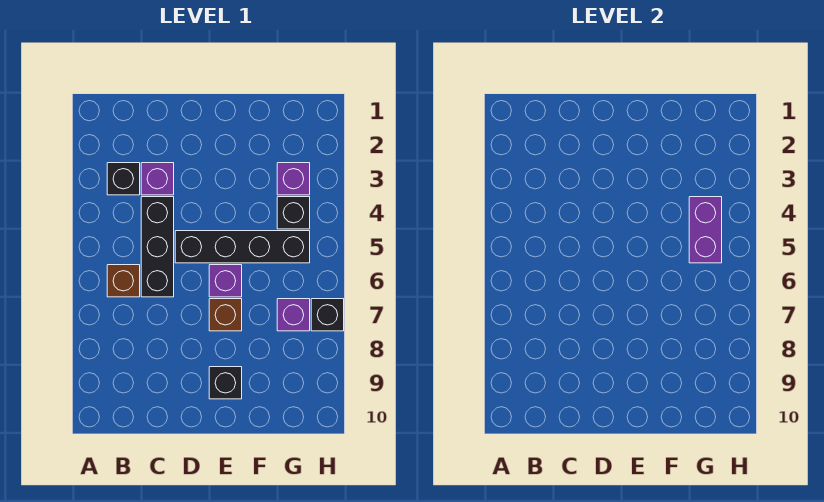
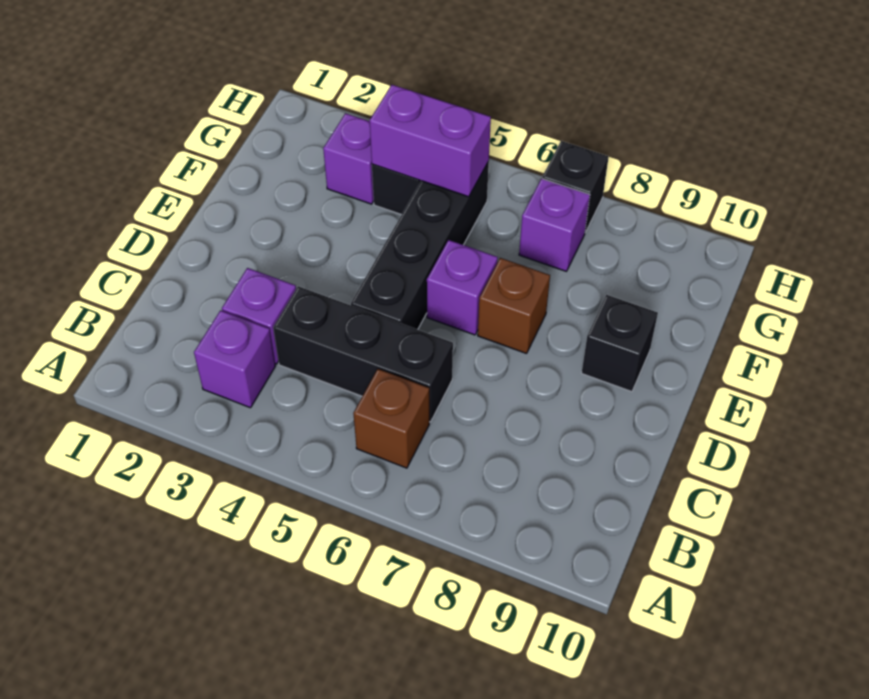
black 1x1 brick [107,163,140,195] -> purple 1x1 brick [194,310,275,408]

